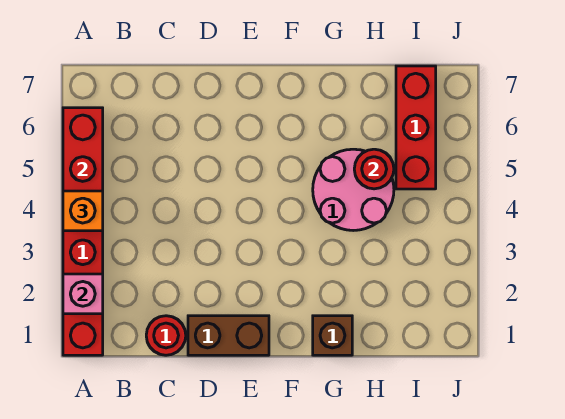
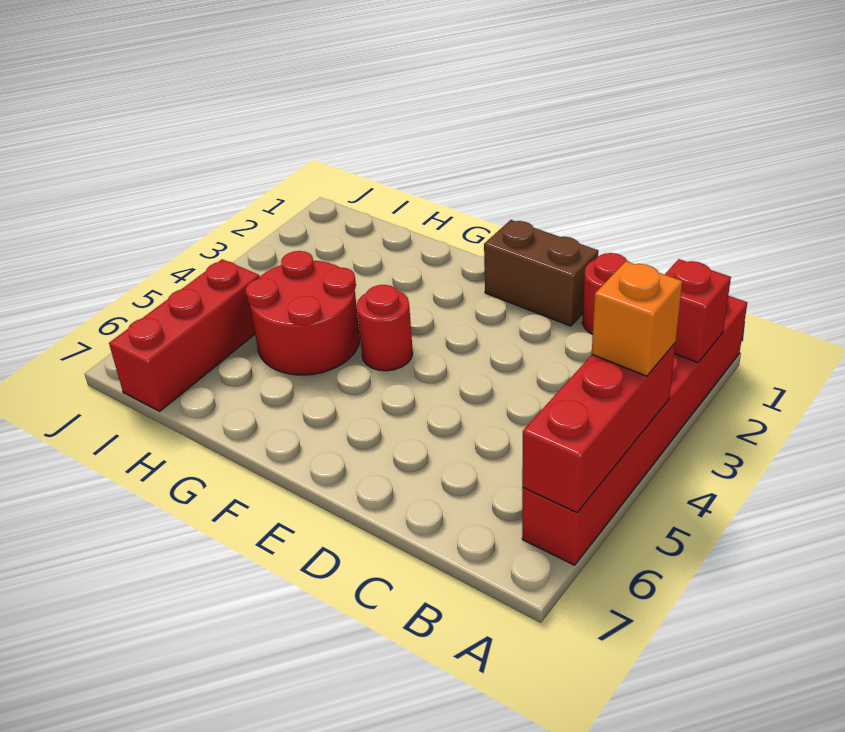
pink 1x1 brick [63,274,103,314] -> red 1x1 brick [665,259,731,363]
brown 1x1 brick [313,316,352,355] -> none
pink 2x2 round brick [313,149,394,231] -> red 2x2 round brick [245,251,360,375]
red 1x1 round brick [354,149,394,189] -> red 1x1 round brick moved to [357,285,413,371]

